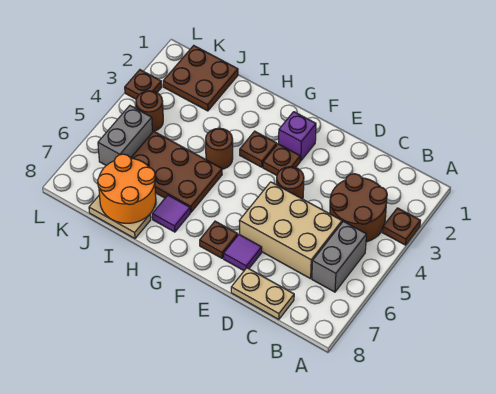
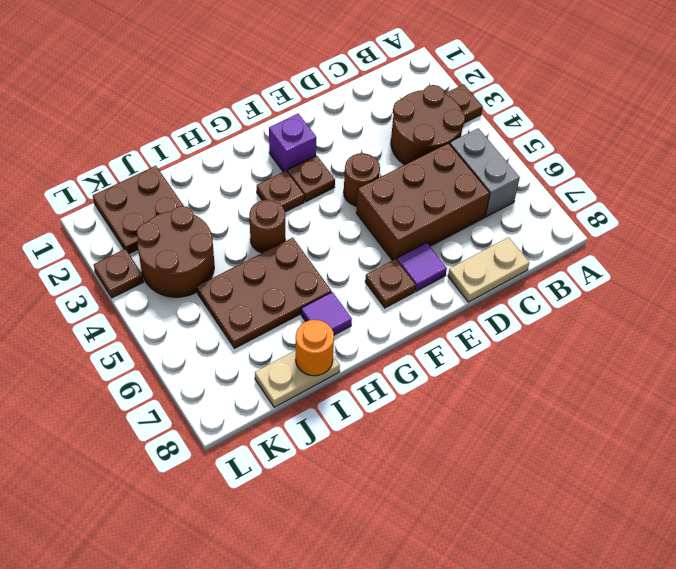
tan 2x3 brick [239,182,342,279] -> brown 2x3 brick [357,143,490,260]
orange 2x2 round brick [98,154,156,223] -> orange 1x1 round brick [296,320,334,376]
brown 1x1 round brick [136,91,163,132] -> brown 2x2 round brick [137,206,214,297]
grey 1x2 brick [98,106,152,165] -> none

